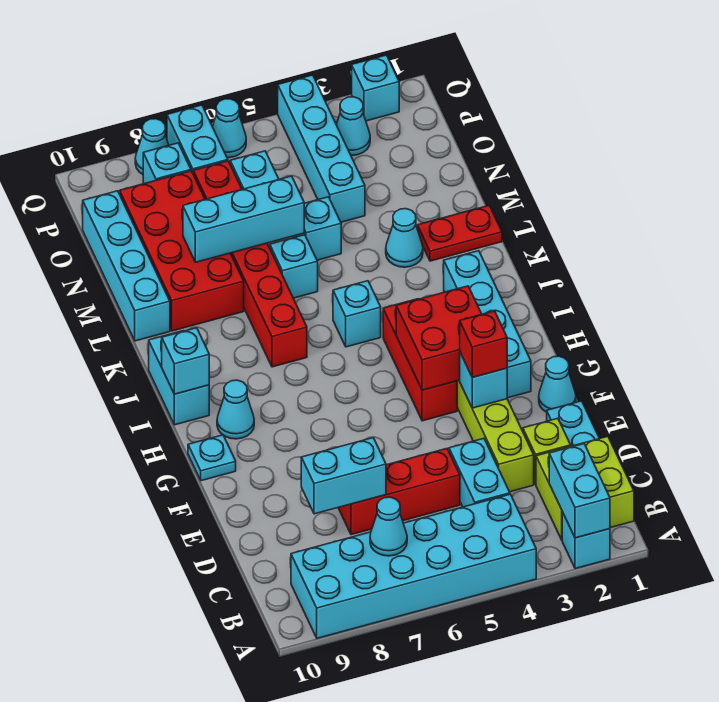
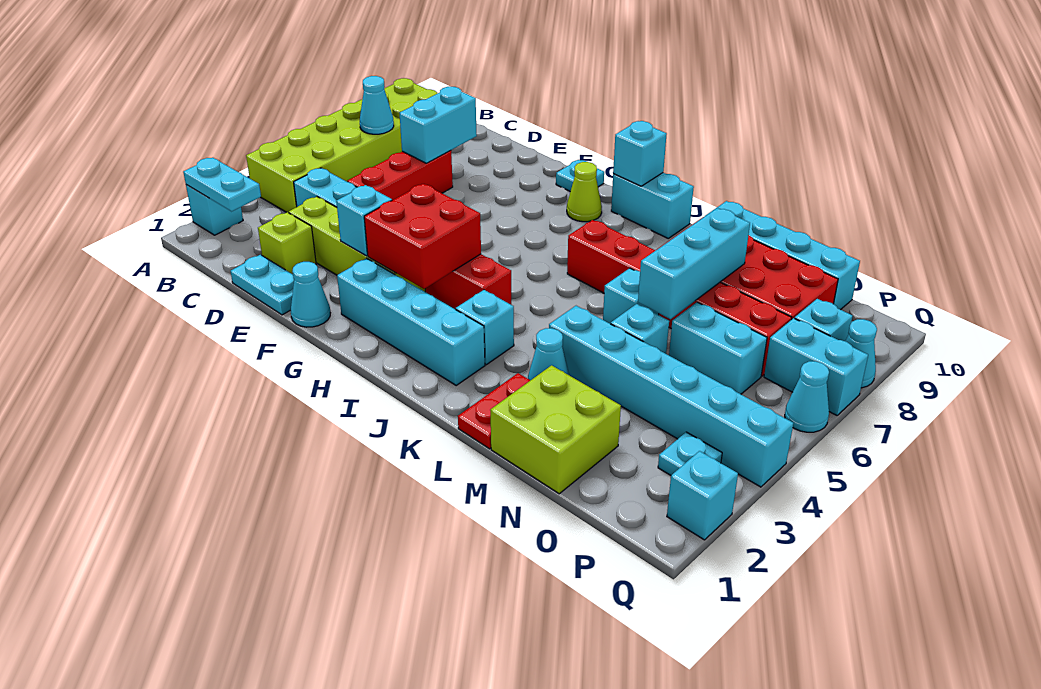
cyan 1x2 brick [549,444,610,538] -> cyan 1x2 plate [183,158,261,211]
cyan 2x6 brick [291,494,536,638] -> lime 2x6 brick [246,78,437,213]
lime 2x2 brick [536,436,634,540] -> lime 2x2 brick moved to [490,365,621,494]
red 1x1 brick [460,311,507,377] -> none
cyan 1x1 cone [217,380,254,439] -> lime 1x1 cone [567,162,602,222]
cyan 1x1 brick [333,281,381,347] -> cyan 1x1 brick moved to [456,290,514,365]
cyan 1x4 brick [278,75,365,222] -> cyan 1x6 brick [549,306,793,487]
cyan 1x1 cone [336,97,370,155] -> cyan 1x1 plate [658,432,722,475]

